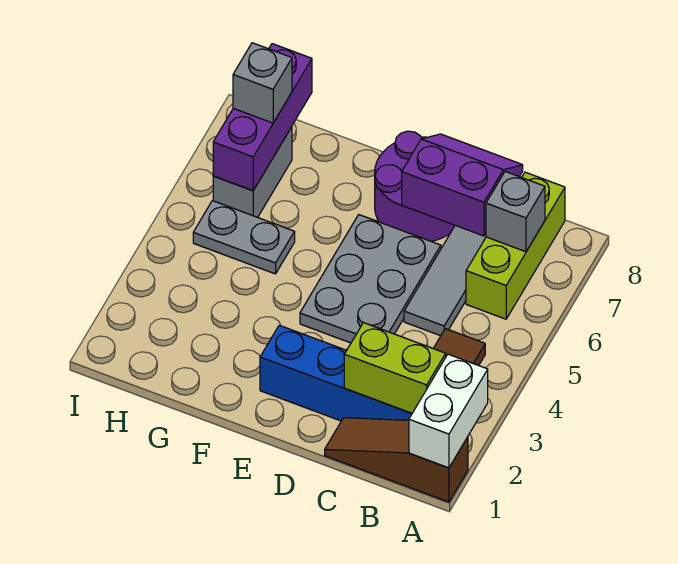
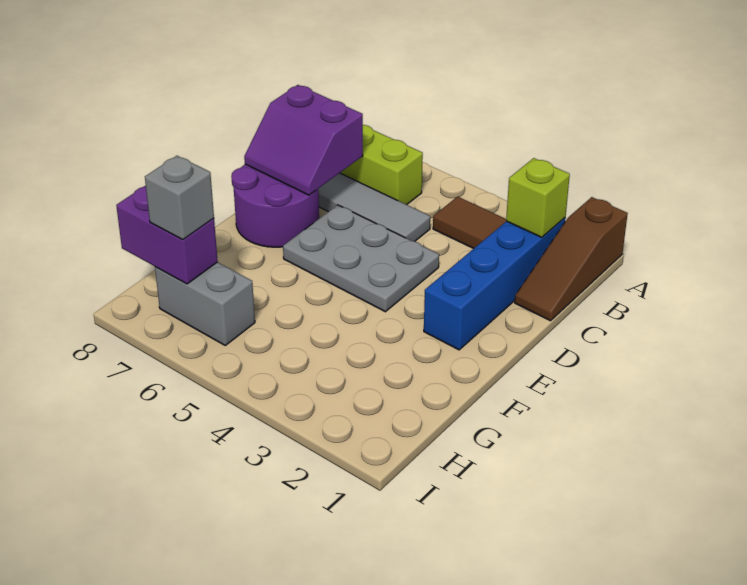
white 1x2 brick [409,354,488,468] -> none
lime 1x2 brick [344,323,446,413] -> lime 1x1 brick [506,158,570,237]
grey 1x1 brick [486,172,545,252] -> none
purple 2x2 slope [402,134,523,236] -> purple 2x2 slope turned to [244,85,363,195]
grey 1x2 plate [193,201,295,274] -> none
purple 1x3 brick [213,44,312,191] -> purple 1x2 brick [116,185,218,284]

